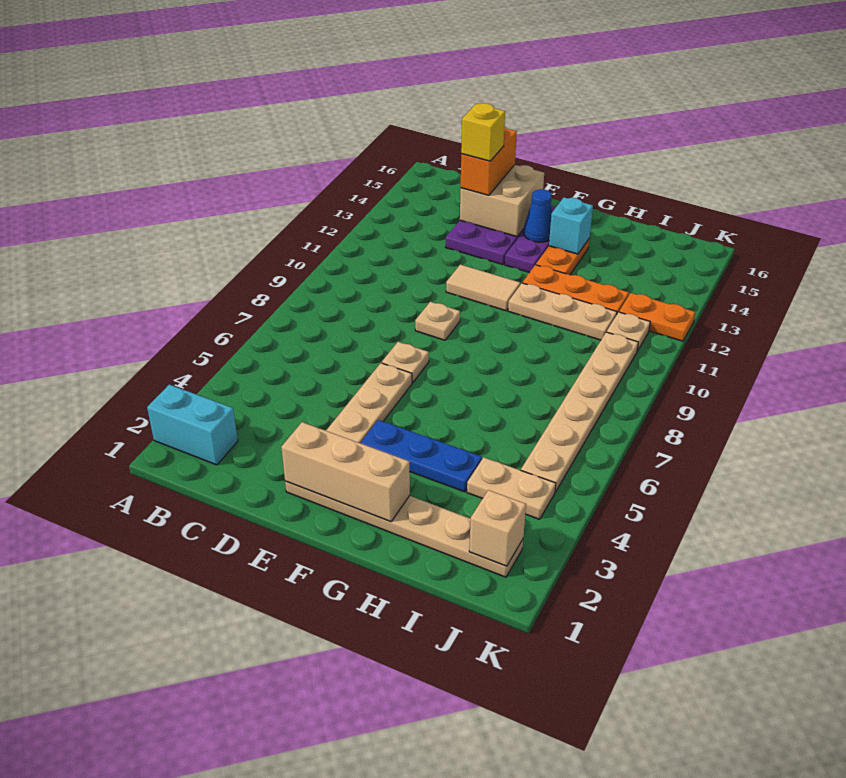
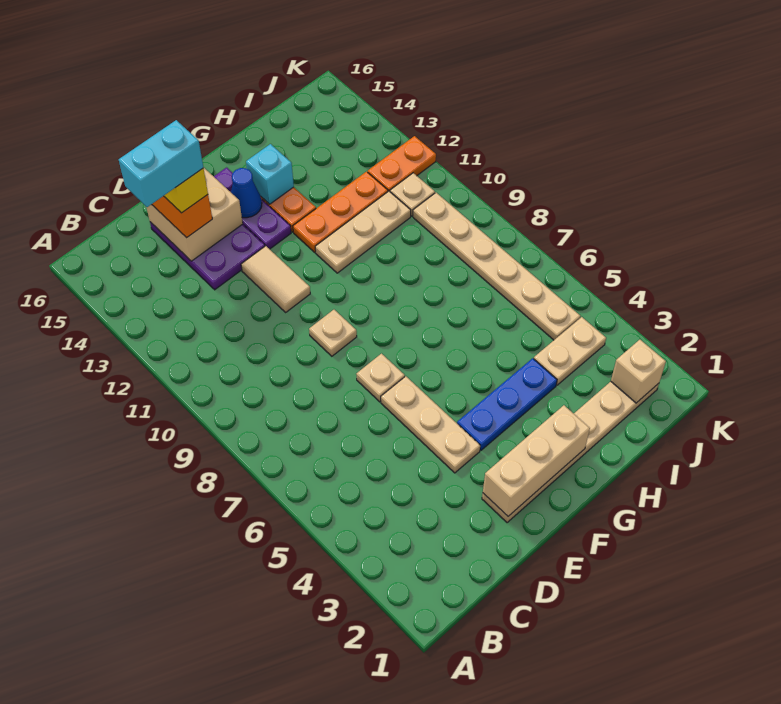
cyan 1x2 brick [147,385,238,465] -> cyan 1x2 brick moved to [119,120,203,207]
tan 1x2 tile [446,265,520,311] -> tan 1x2 tile turned to [241,246,310,312]

